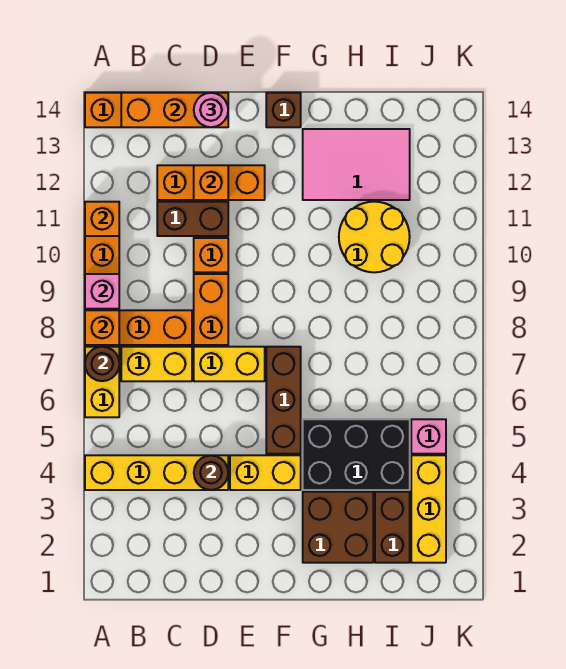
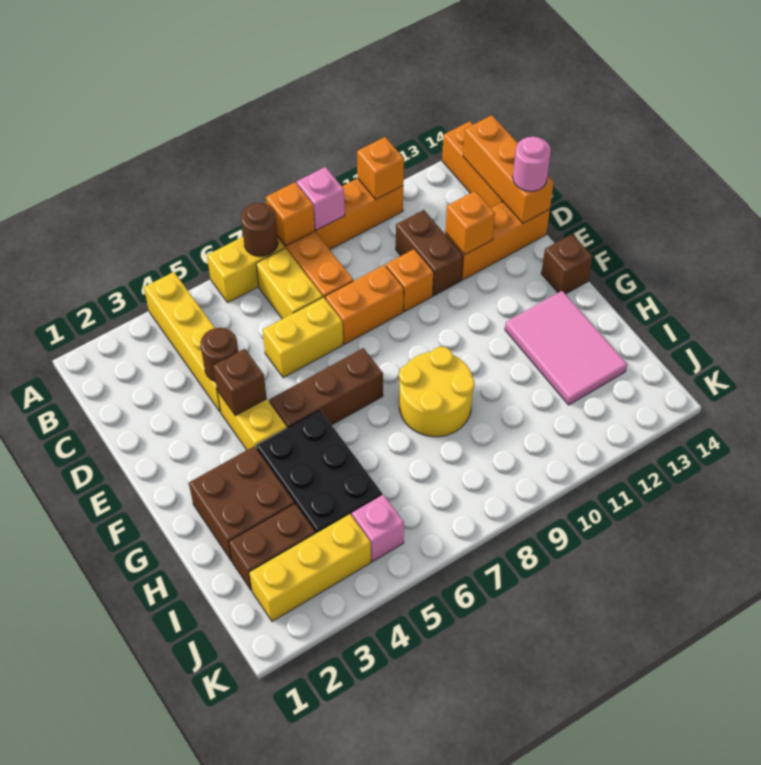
orange 1x3 brick [157,165,265,200] -> orange 1x3 brick turned to [445,202,550,280]
yellow 1x2 brick [194,347,265,381] -> yellow 1x2 brick turned to [263,297,343,378]
none -> brown 1x1 brick [213,349,267,416]
yellow 2x2 round brick [339,202,410,272] -> yellow 2x2 round brick moved to [399,347,474,437]

